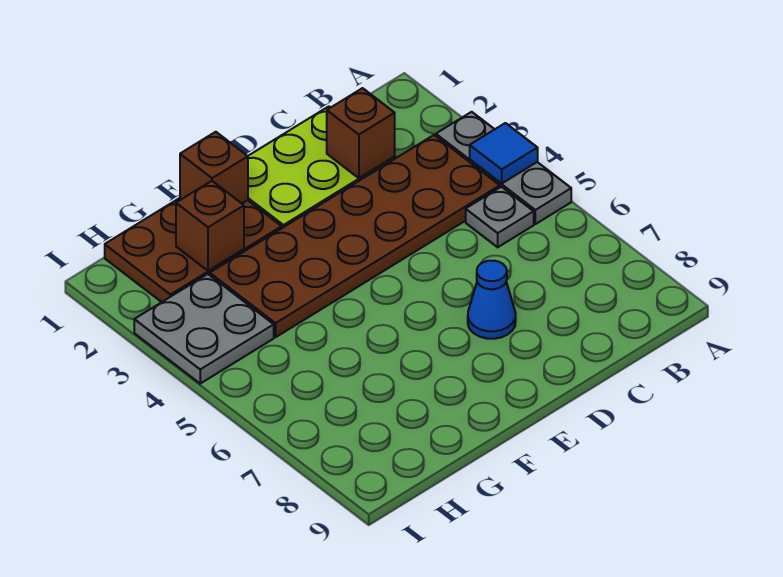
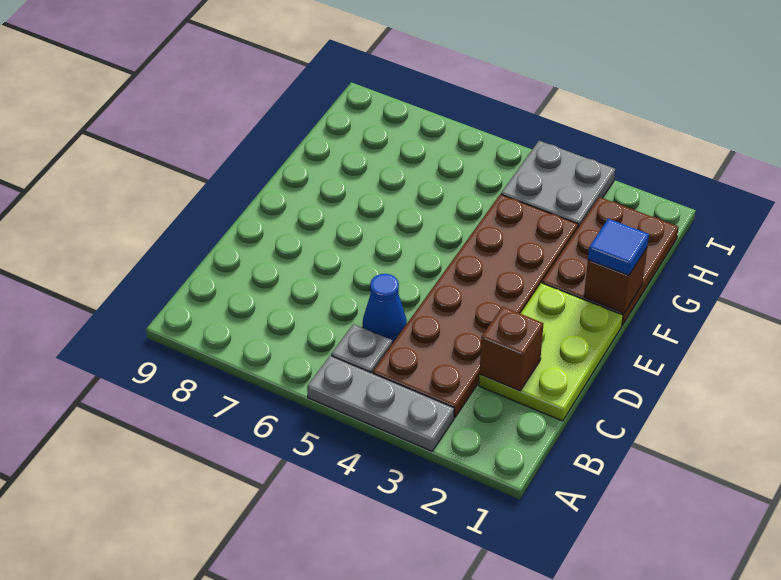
blue 1x1 tile [470,123,538,183] -> blue 1x1 tile moved to [588,219,649,275]
blue 1x1 cone [468,261,516,339] -> blue 1x1 cone moved to [363,274,407,343]
brown 1x1 brick [176,181,244,271] -> none

